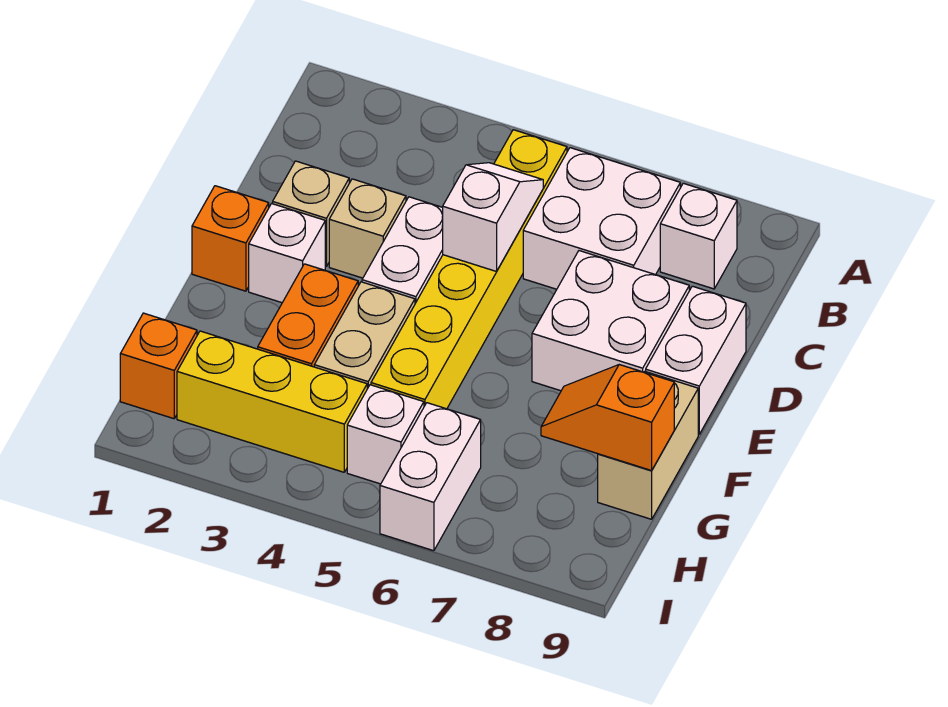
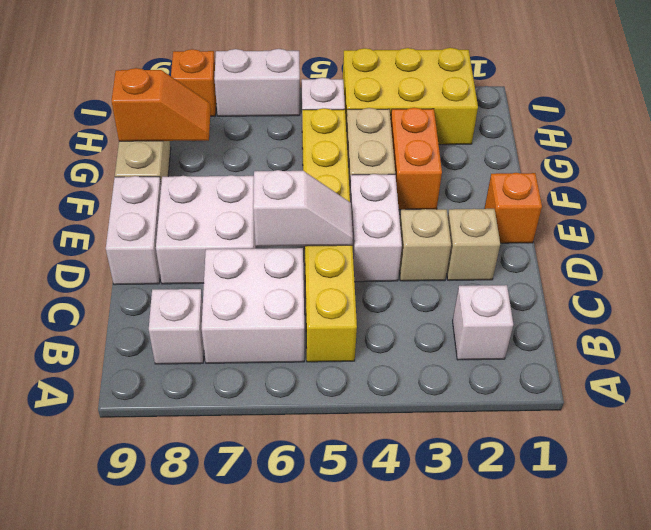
white 1x2 slope [443,163,543,271] -> white 1x2 slope turned to [253,170,353,246]
white 1x1 brick [249,204,325,303] -> white 1x1 brick moved to [453,285,513,360]
orange 1x1 brick [120,313,197,419] -> orange 1x1 brick moved to [171,49,216,116]
yellow 1x3 brick [177,331,367,472] -> yellow 2x3 brick [343,48,478,145]
white 1x2 brick [380,403,481,551] -> white 1x2 brick turned to [214,49,300,116]

